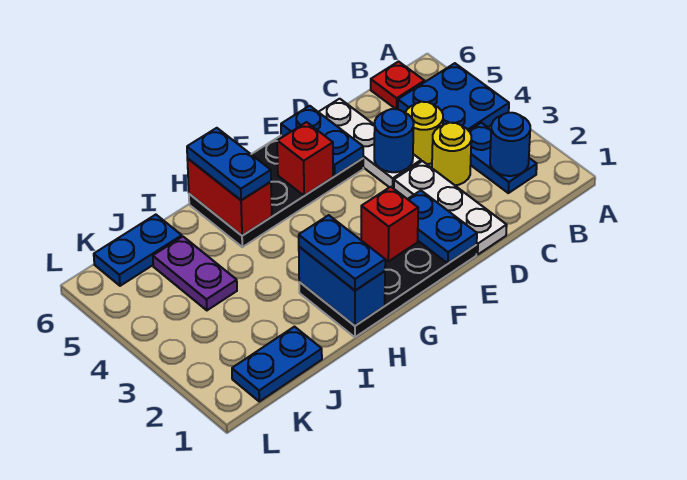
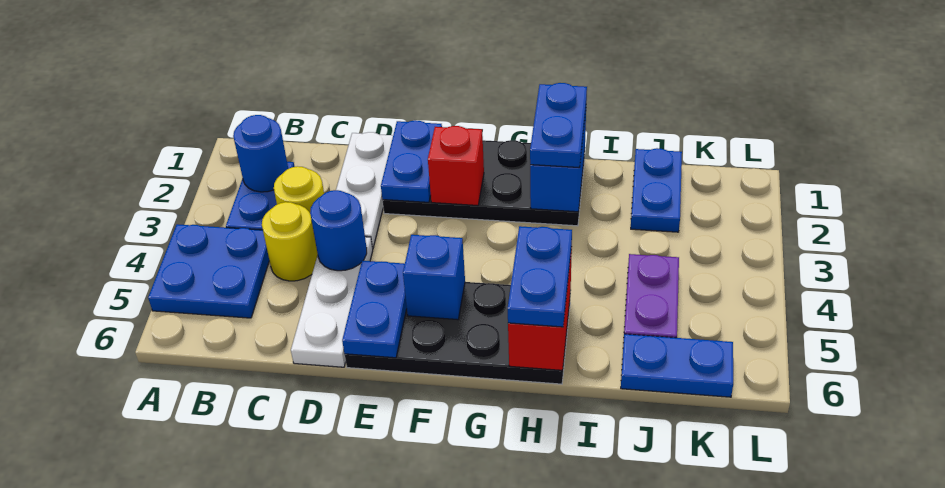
red 1x1 plate [371,62,425,109] -> none
red 1x1 brick [277,122,333,196] -> blue 1x1 brick [403,235,465,320]
blue 1x2 plate [232,327,322,401] -> blue 1x2 plate turned to [631,148,682,232]

